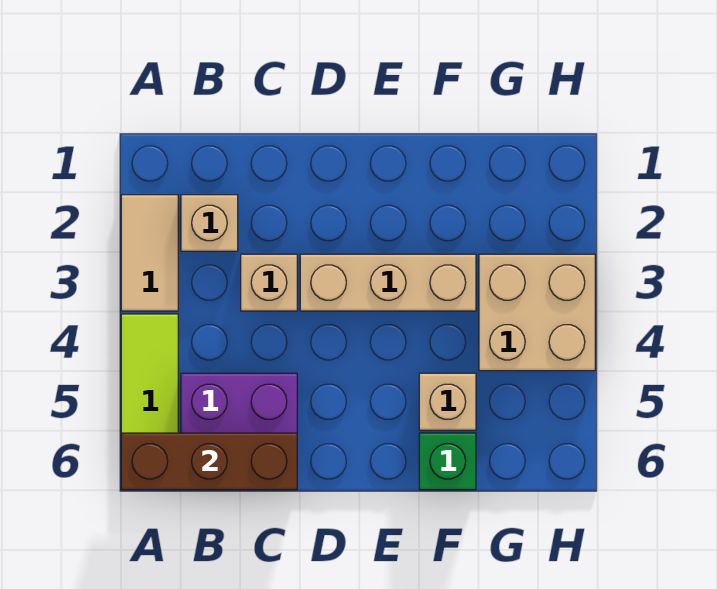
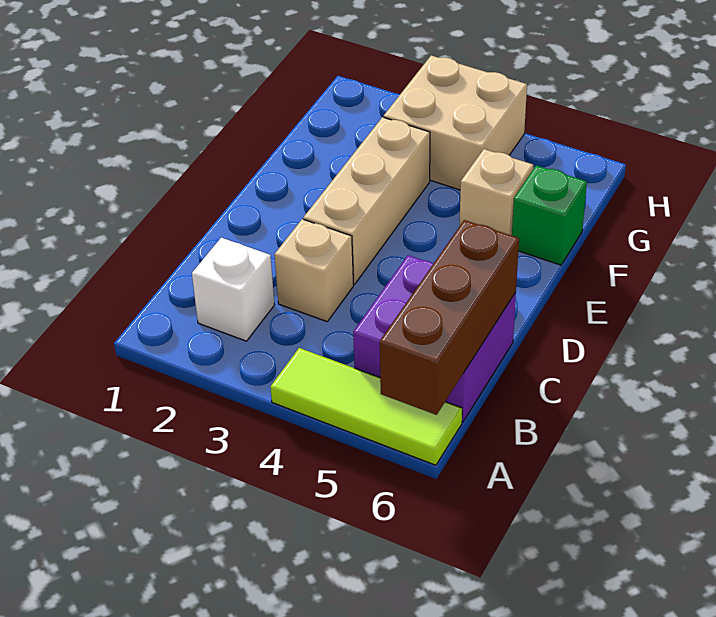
tan 1x2 tile [121,195,178,311] -> none
tan 1x1 brick [181,195,238,251] -> white 1x1 brick [192,238,274,341]

